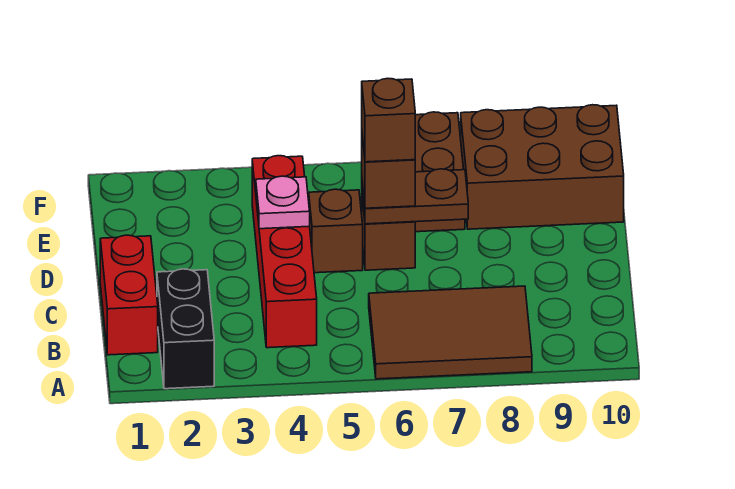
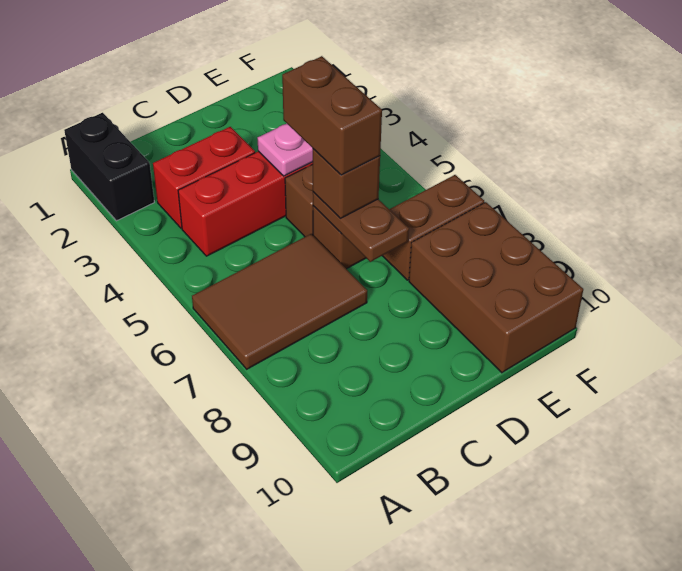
black 1x2 brick [157,269,214,389] -> black 1x2 brick turned to [64,113,154,221]
brown 2x3 tile [369,286,532,379] -> brown 2x3 tile turned to [192,234,367,369]
red 1x2 brick [100,235,158,355] -> red 1x2 brick moved to [153,127,255,228]
brown 1x1 brick [362,78,415,162] -> brown 1x2 brick [282,56,382,175]

